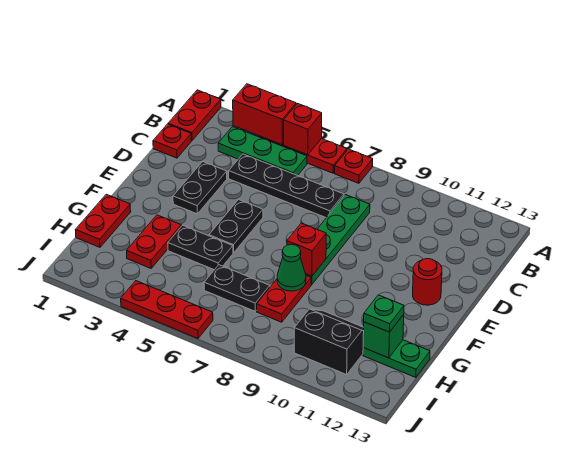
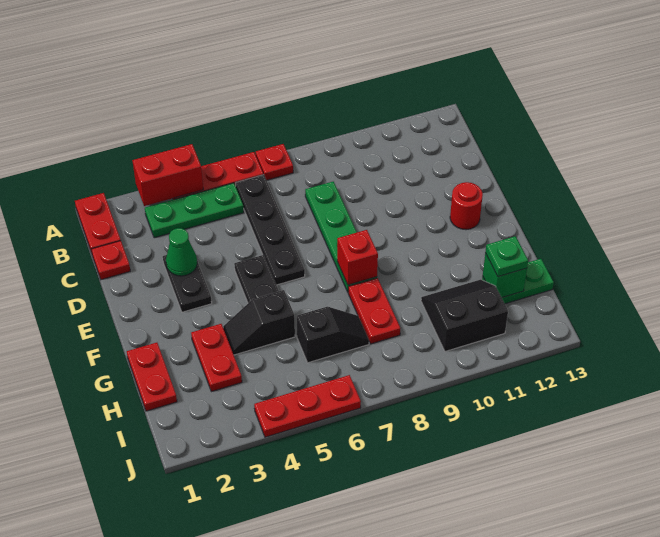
red 1x1 brick [284,104,322,155] -> none
black 1x4 plate [229,154,344,218] -> black 1x4 plate turned to [236,175,305,285]
black 1x2 plate [168,225,233,270] -> black 1x2 slope [223,290,295,355]
green 1x1 cone [277,244,306,291] -> green 1x1 cone moved to [166,228,197,276]
black 1x2 plate [204,265,270,311] -> black 1x2 slope [297,306,369,363]

